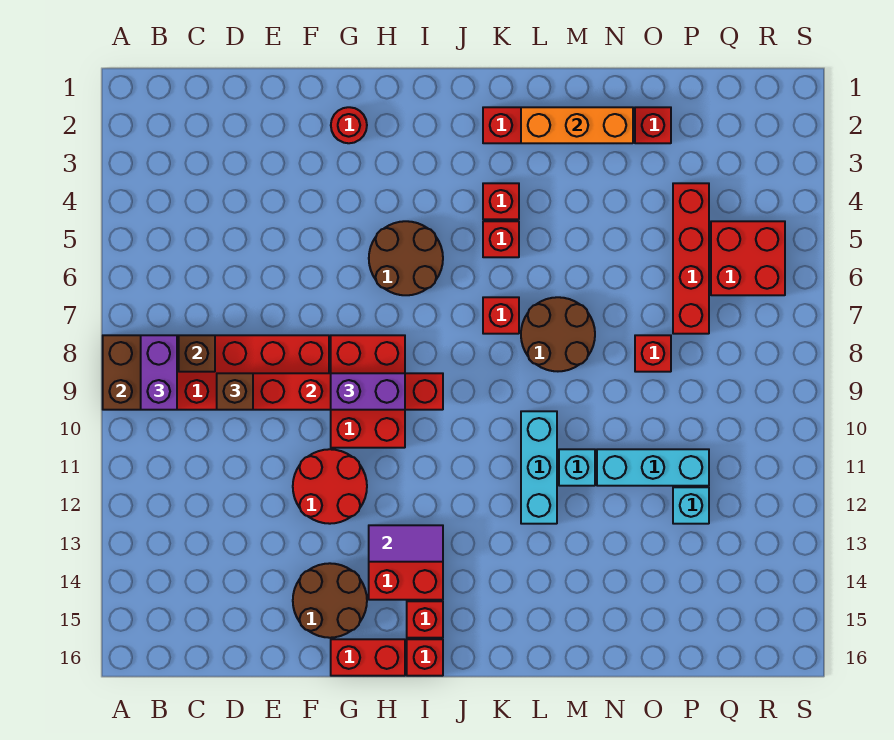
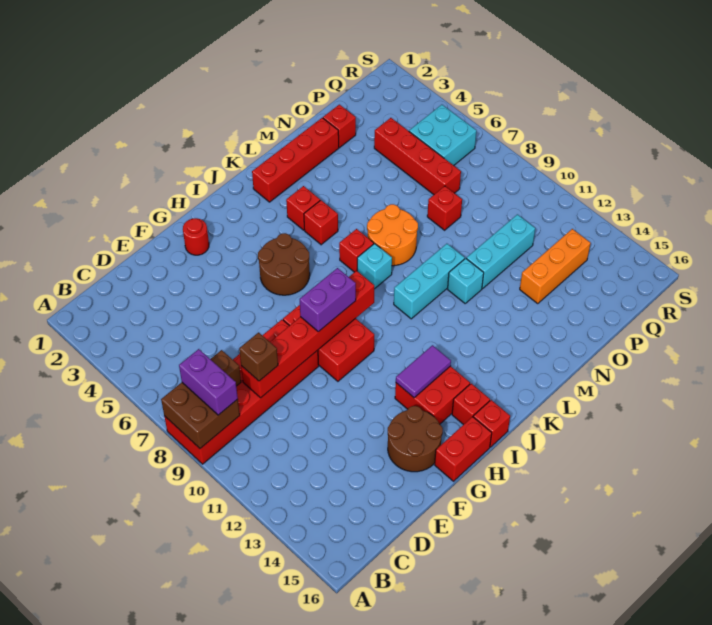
red 2x2 round brick [293,449,367,524] -> none
orange 1x3 brick [521,107,633,143] -> orange 1x3 brick moved to [520,229,591,304]
brown 2x2 round brick [521,297,595,371] -> orange 2x2 round brick [367,204,418,266]
cyan 1x3 brick [521,411,557,524] -> cyan 1x3 brick turned to [394,244,465,319]
cyan 1x1 brick [673,487,709,524] -> cyan 1x1 brick moved to [357,244,392,289]
red 2x2 brick [711,221,785,295] -> cyan 2x2 brick [409,105,476,165]

